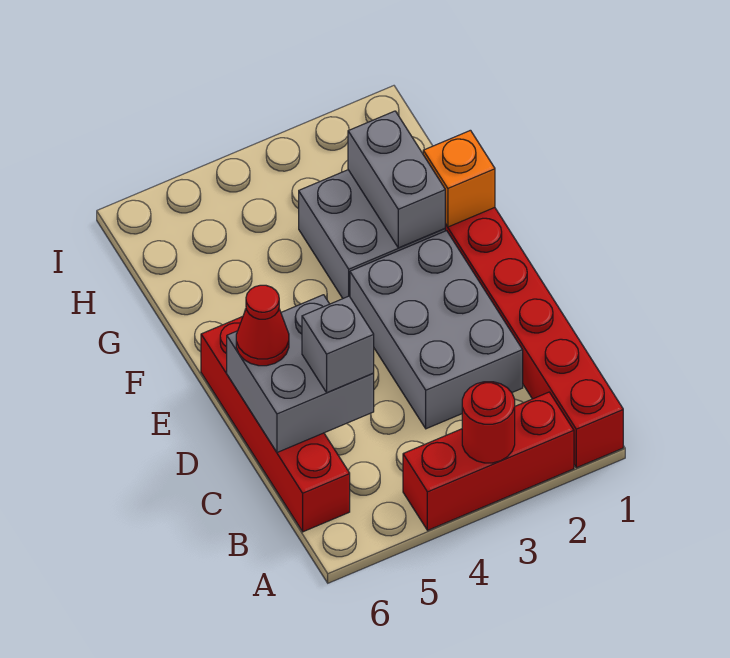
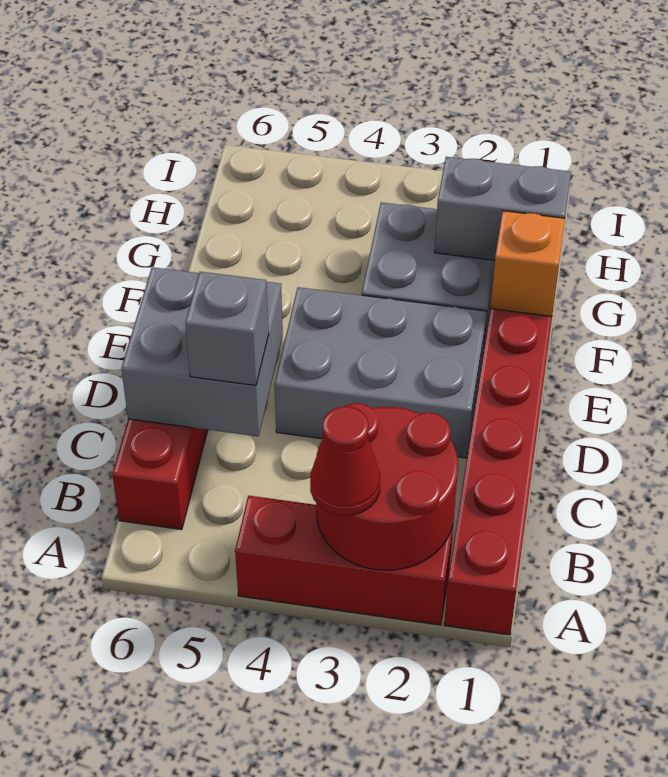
red 1x1 round brick [462,382,515,463] -> red 2x2 round brick [316,403,458,570]
grey 2x3 brick [350,231,523,429] -> grey 2x3 brick turned to [274,287,487,458]
red 1x1 cone [236,285,289,366] -> red 1x1 cone moved to [310,407,380,515]
grey 1x2 brick [348,111,445,248] -> grey 1x2 brick turned to [435,157,571,260]

